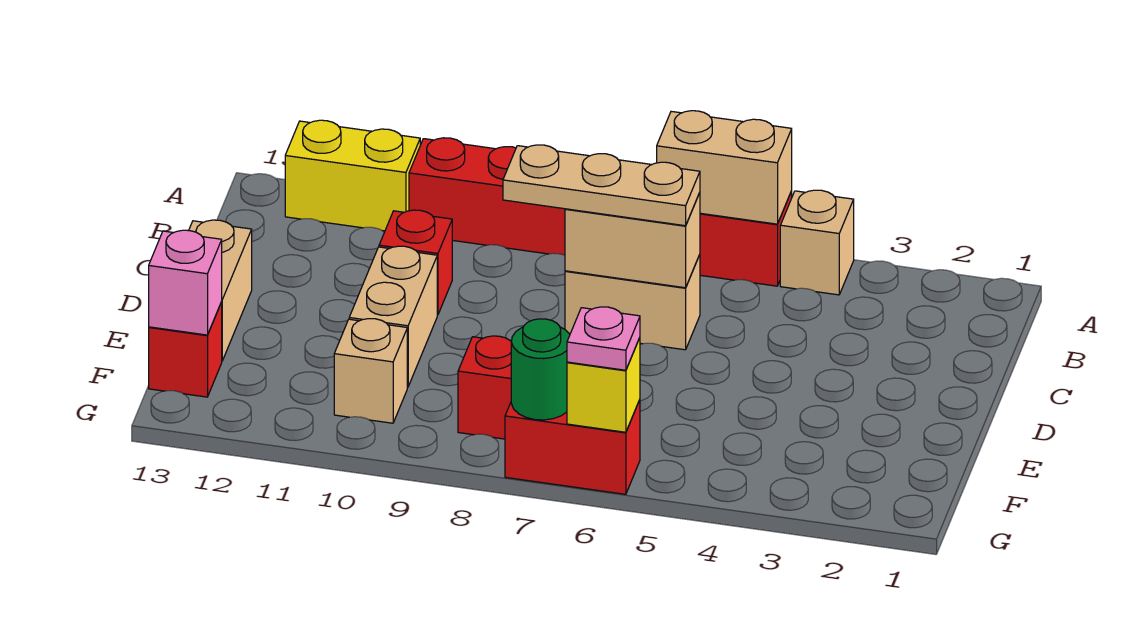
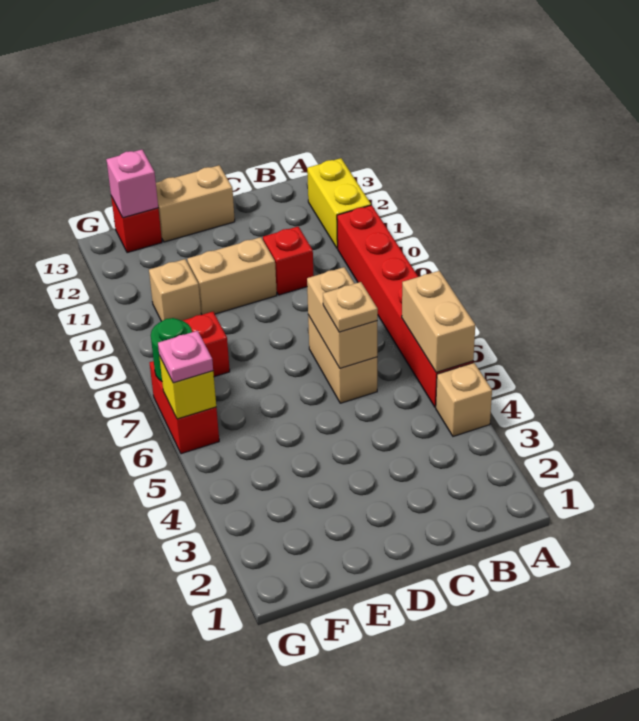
tan 1x3 plate [503,145,700,226] -> tan 1x1 plate [323,282,378,332]

